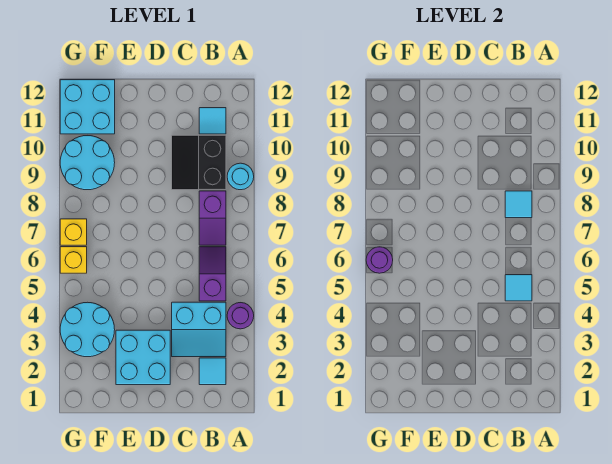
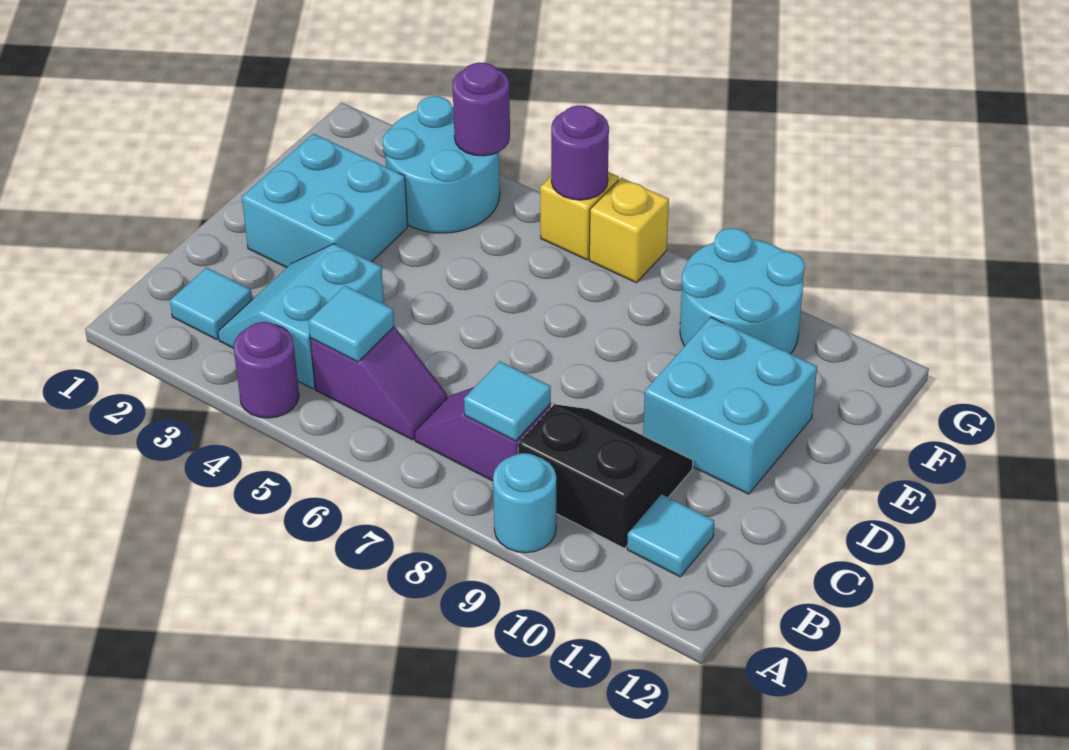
cyan 2x2 brick [60,80,115,134] -> cyan 2x2 brick moved to [643,317,817,494]
none -> purple 1x1 round brick [453,63,510,156]

